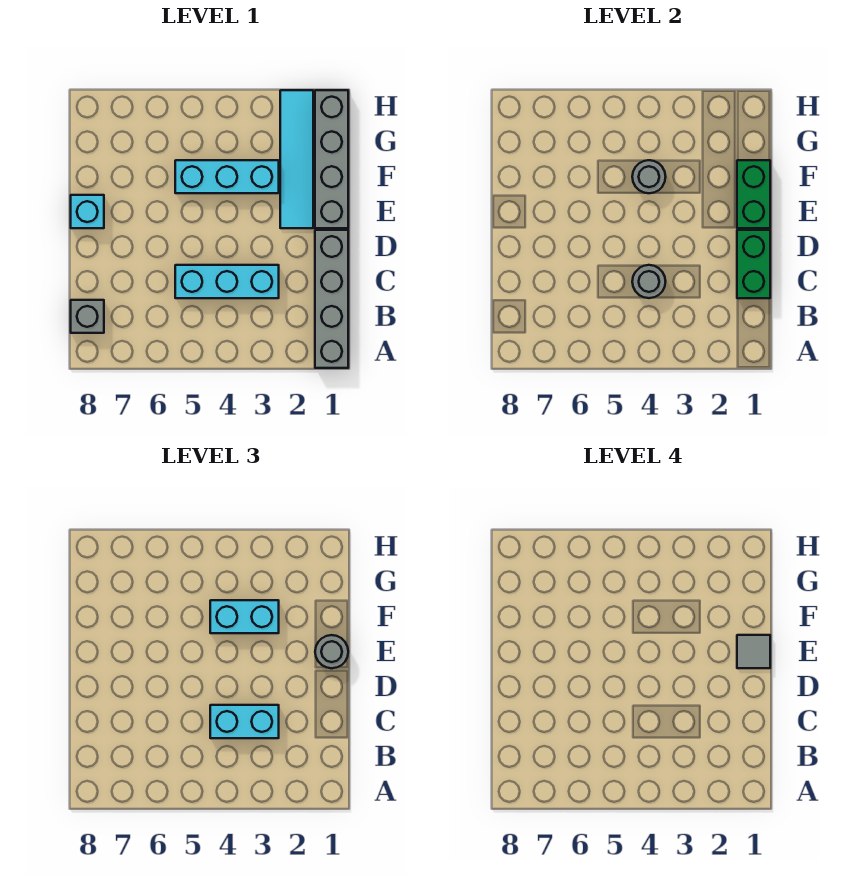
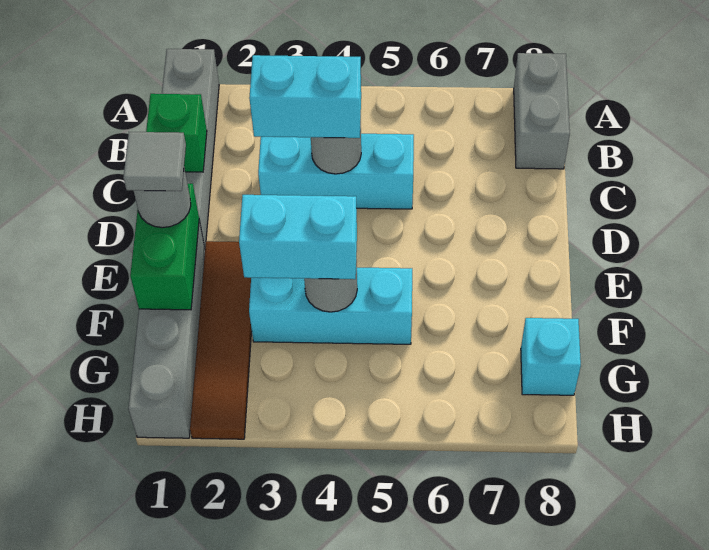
grey 1x1 brick [71,300,104,333] -> grey 1x2 brick [514,53,570,169]
green 1x2 brick [737,230,770,298] -> green 1x1 brick [146,94,207,172]
cyan 1x4 tile [280,90,313,228] -> brown 1x4 tile [190,241,252,439]
cyan 1x1 brick [71,195,104,228] -> cyan 1x1 brick moved to [521,318,581,395]

